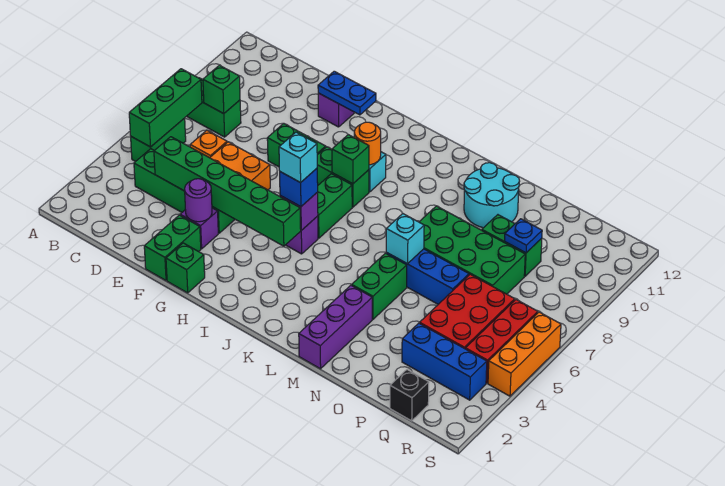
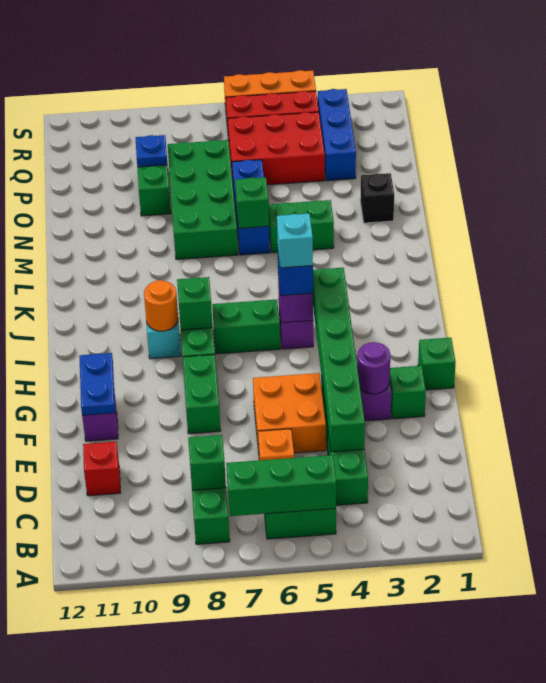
none -> red 1x1 brick [83,442,120,496]
green 1x2 brick [144,215,201,280] -> green 1x1 brick [390,366,426,419]
purple 1x3 brick [299,285,372,369] -> none
cyan 1x1 brick [386,214,424,264] -> green 1x1 brick [235,177,269,228]
cyan 2x2 round brick [464,163,519,228] -> none
black 1x1 brick [390,370,429,421] -> black 1x1 brick moved to [360,173,394,223]

